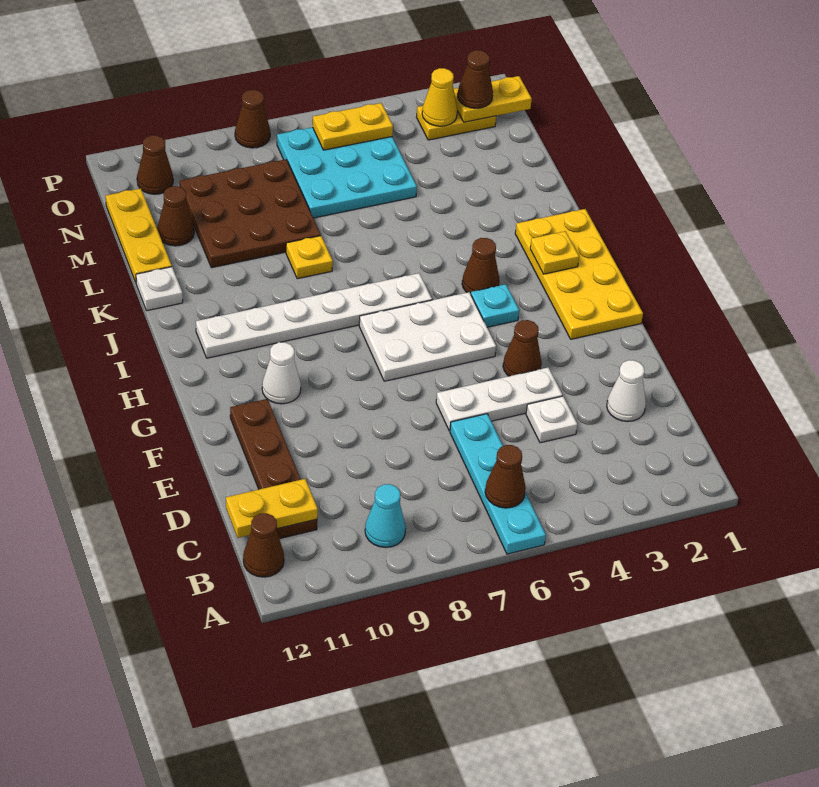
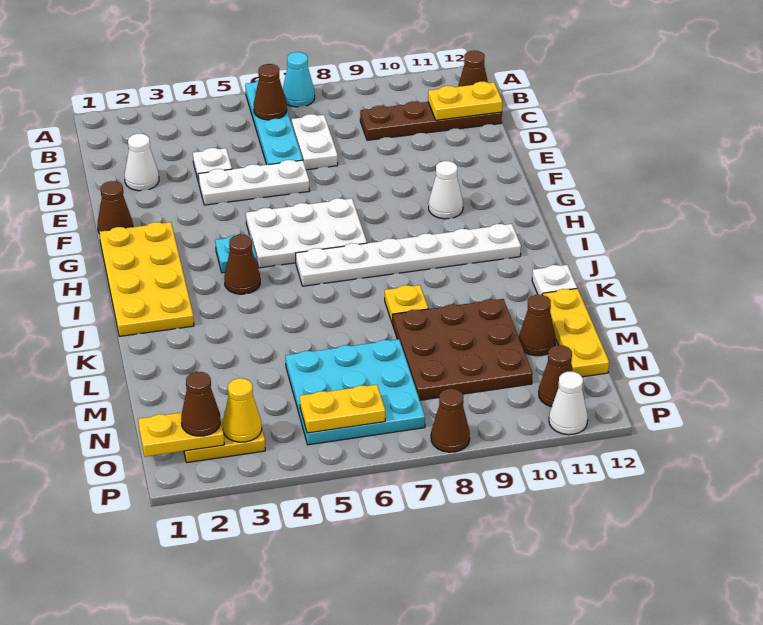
cyan 1x1 cone [365,484,406,547] -> cyan 1x1 cone moved to [283,52,315,107]
none -> white 1x2 plate [292,114,338,170]
brown 1x4 plate [230,399,317,539] -> brown 1x4 plate turned to [360,101,502,140]
brown 1x1 cone [503,320,542,376] -> brown 1x1 cone moved to [97,181,133,232]
yellow 1x1 plate [530,231,579,274] -> none
none -> white 1x1 cone [549,372,588,435]

